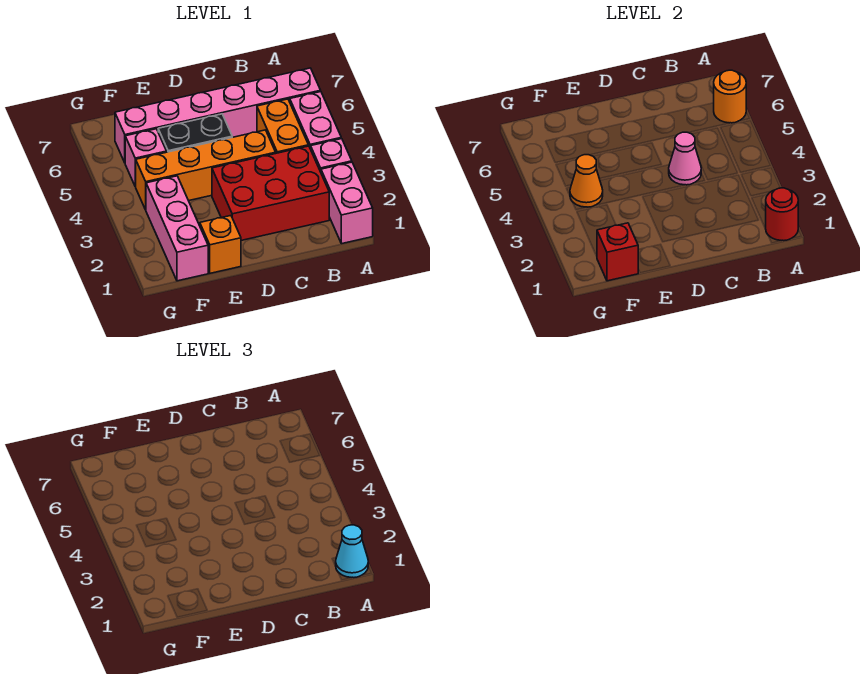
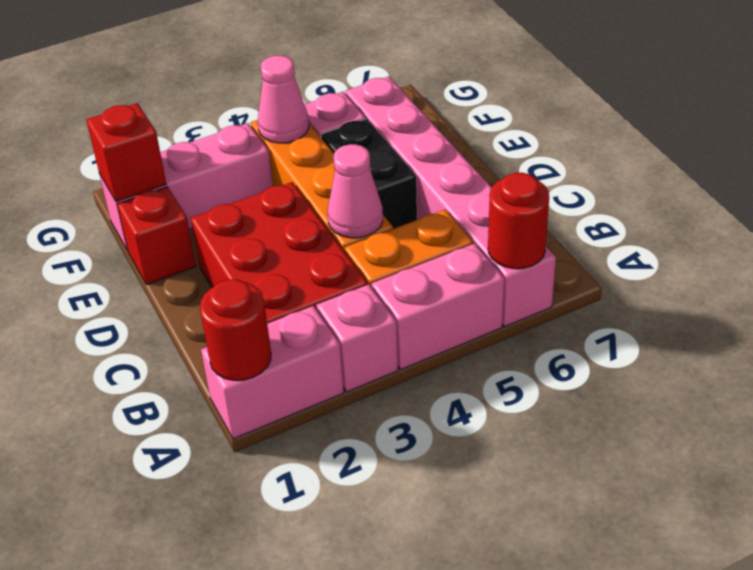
cyan 1x1 cone [336,525,368,578] -> none
orange 1x1 round brick [714,70,746,123] -> red 1x1 round brick [488,173,549,269]
orange 1x1 brick [200,216,241,273] -> red 1x1 brick [117,187,196,285]
orange 1x1 cone [570,155,603,207] -> pink 1x1 cone [258,56,309,143]

